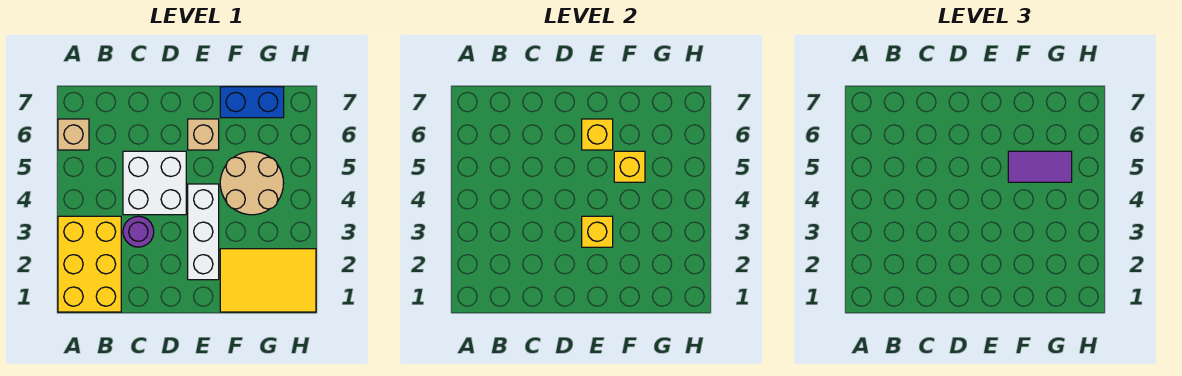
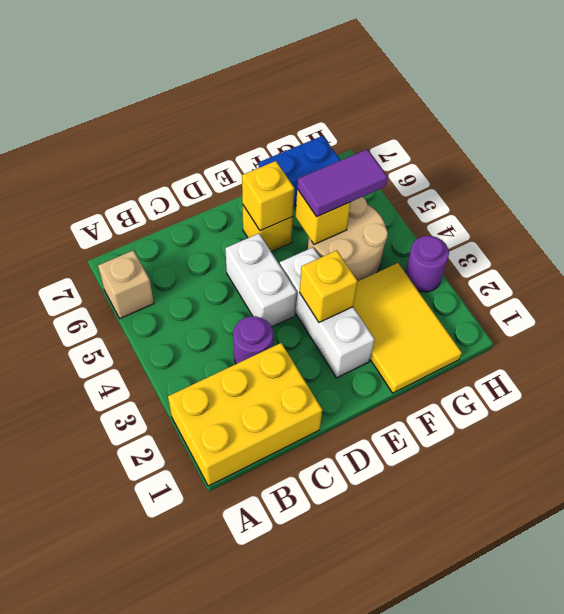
yellow 2x3 brick [58,216,121,312] -> yellow 2x3 brick turned to [168,343,322,486]
white 2x2 brick [123,151,186,215] -> white 1x2 brick [225,234,297,327]
tan 1x1 brick [188,119,219,150] -> yellow 1x1 brick [242,204,293,252]
yellow 2x3 tile [220,249,316,312] -> yellow 2x3 tile turned to [353,263,462,393]
none -> purple 1x1 round brick [405,236,449,292]

